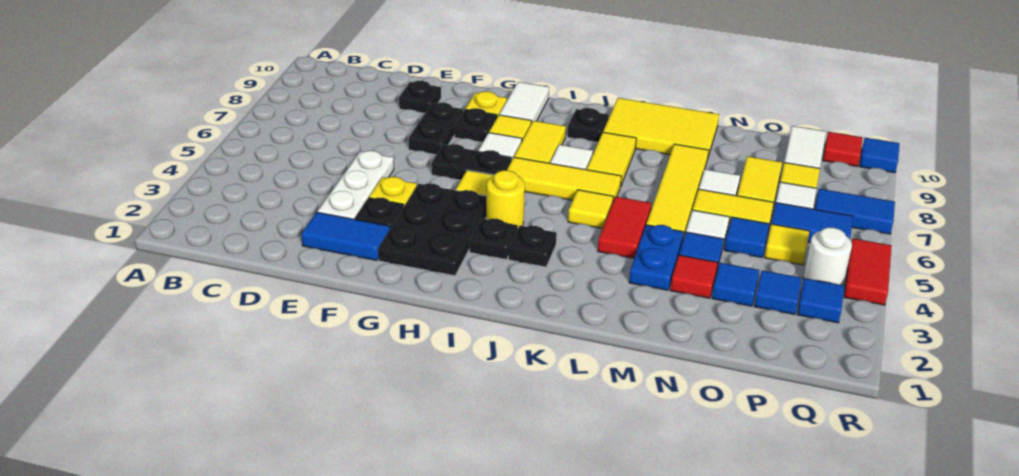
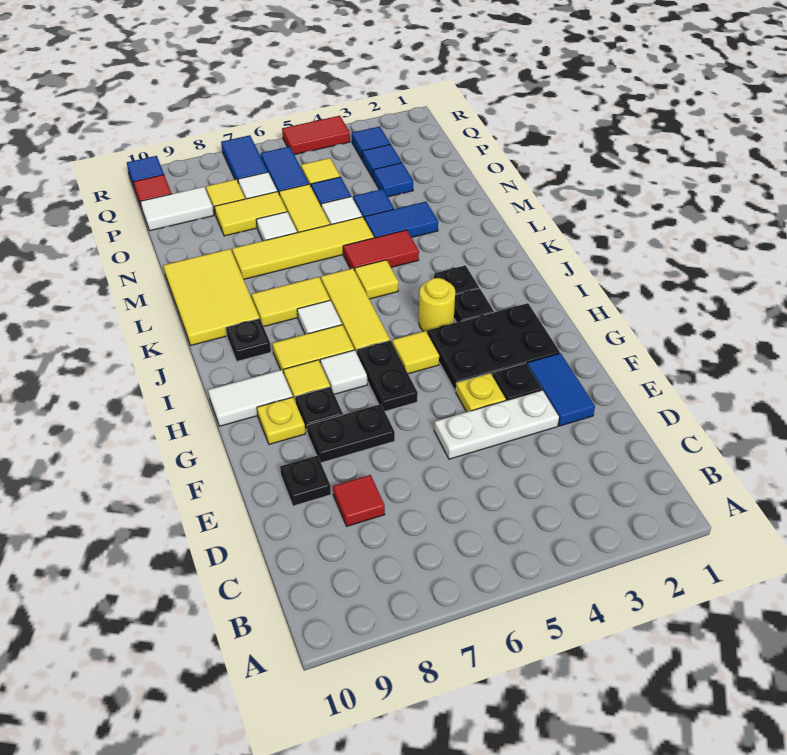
blue 1x2 plate [629,225,684,290] -> blue 1x2 tile [364,202,438,238]
red 1x1 tile [670,255,718,298] -> red 1x1 tile moved to [333,475,385,526]
white 1x1 round brick [803,227,852,285] -> none

